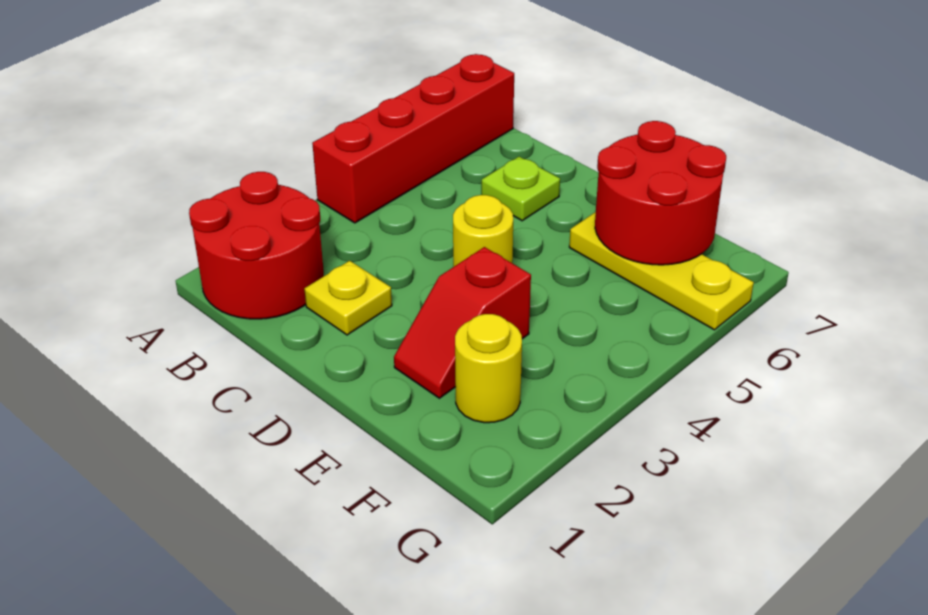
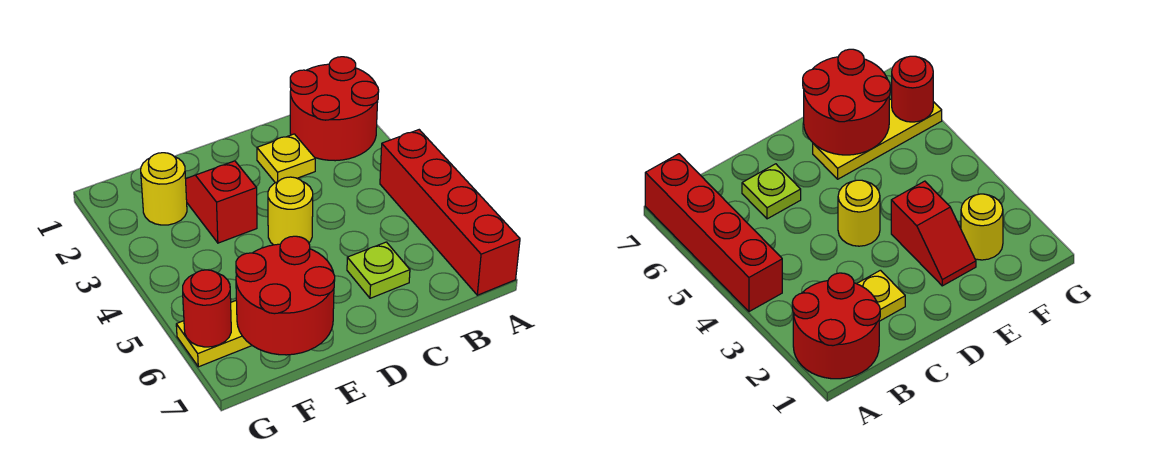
none -> red 1x1 round brick [183,270,231,347]

